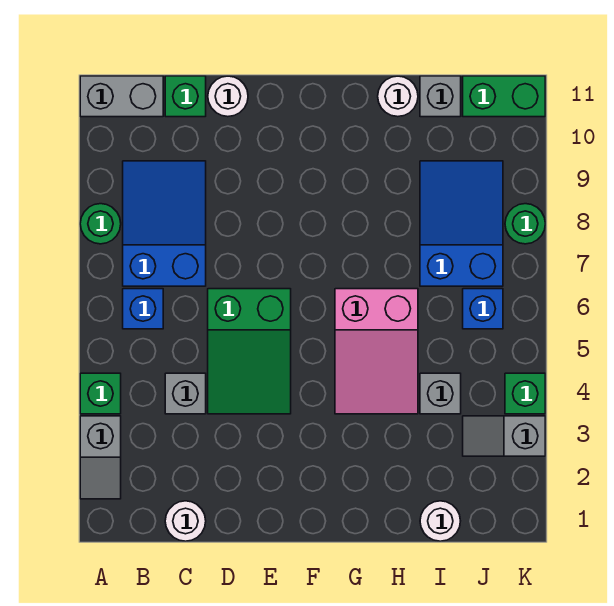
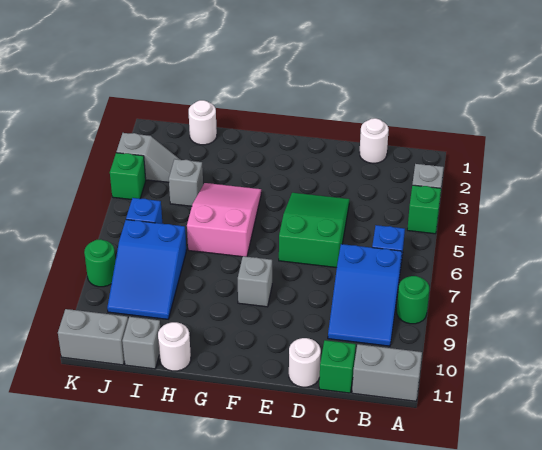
grey 1x1 brick [165,373,206,414] -> grey 1x1 brick moved to [238,256,272,307]
green 1x2 brick [463,76,545,117] -> grey 1x2 brick [58,309,128,365]

